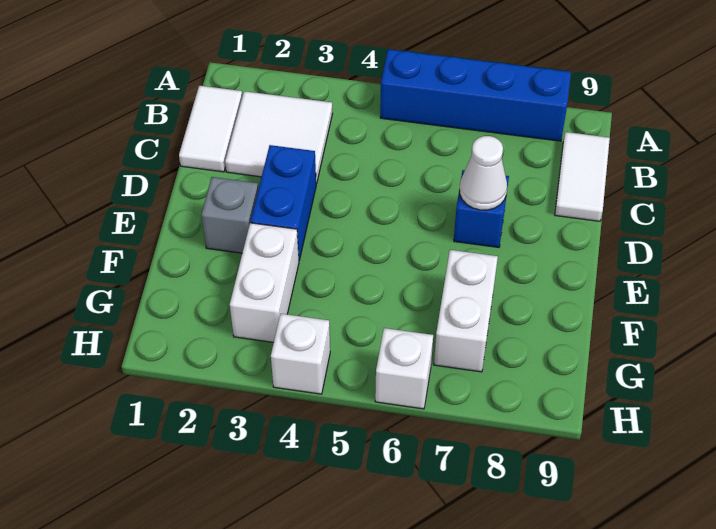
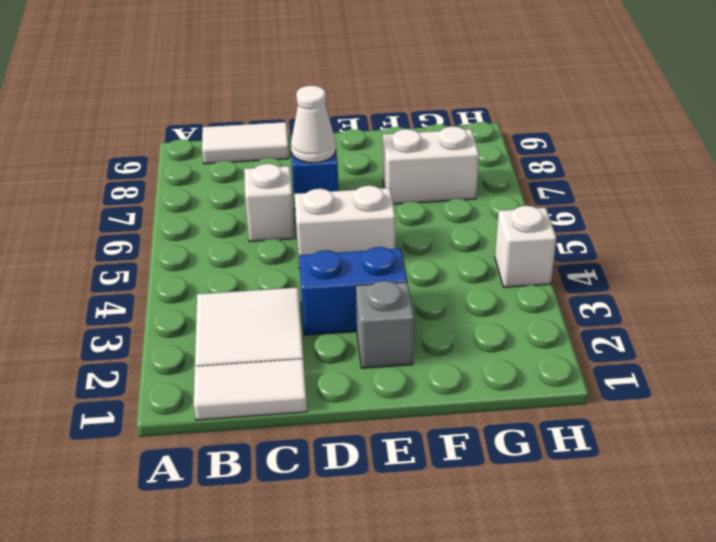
blue 1x4 brick [380,49,571,141] -> none
white 1x2 brick [230,223,299,342] -> white 1x2 brick moved to [294,186,395,268]
white 1x1 brick [375,328,433,409] -> white 1x1 brick moved to [244,164,295,242]

